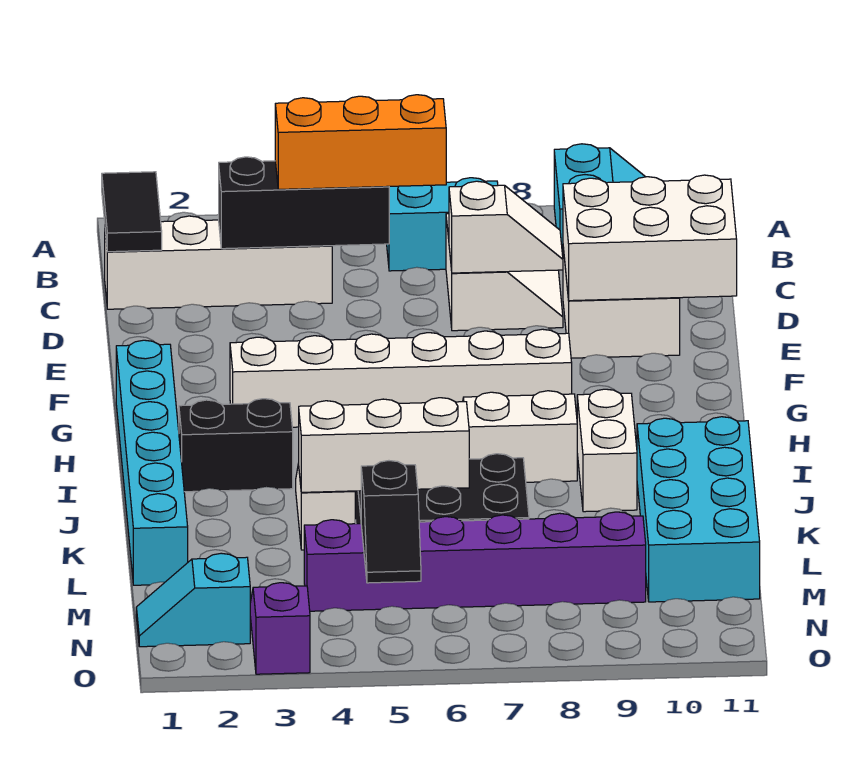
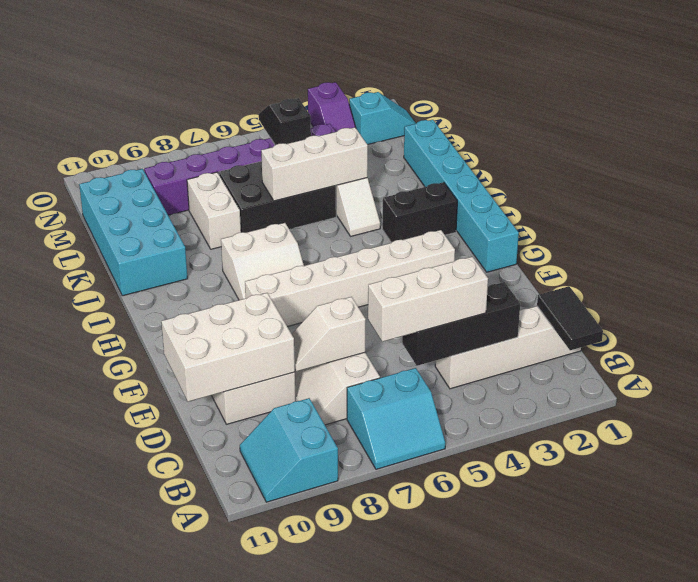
orange 1x3 brick [275,95,446,189] -> white 1x3 brick [368,257,488,342]
white 1x2 brick [577,389,637,512] -> white 1x2 brick moved to [187,172,241,249]

